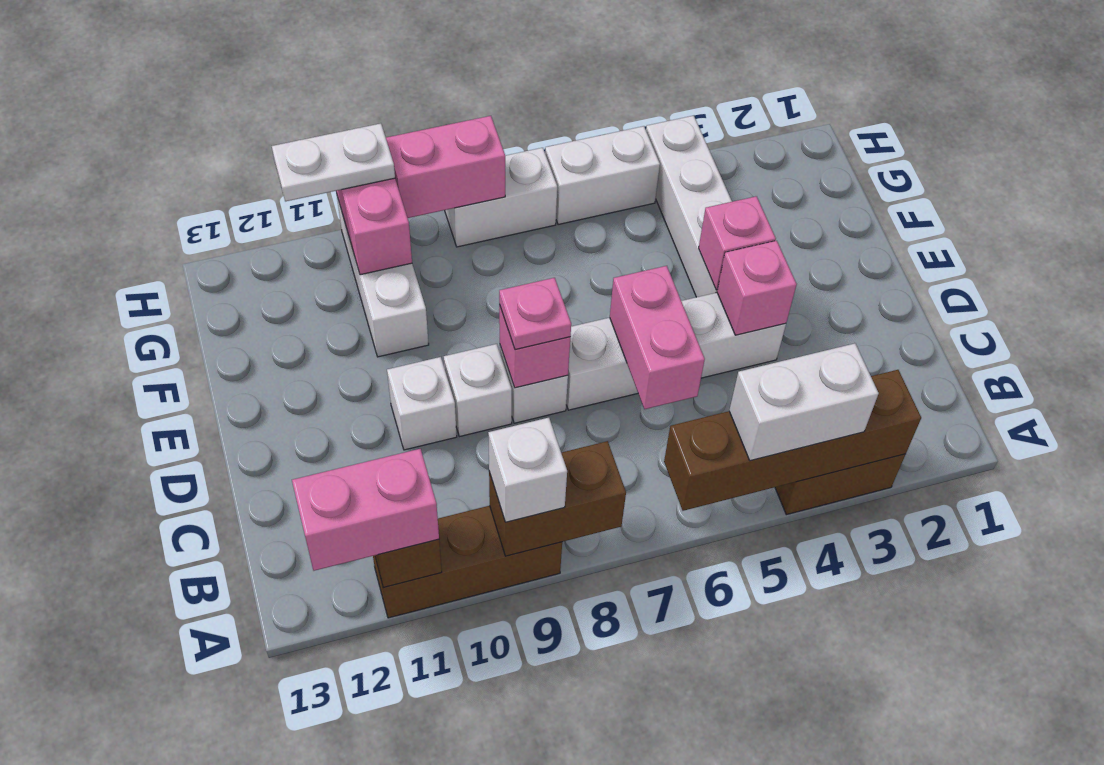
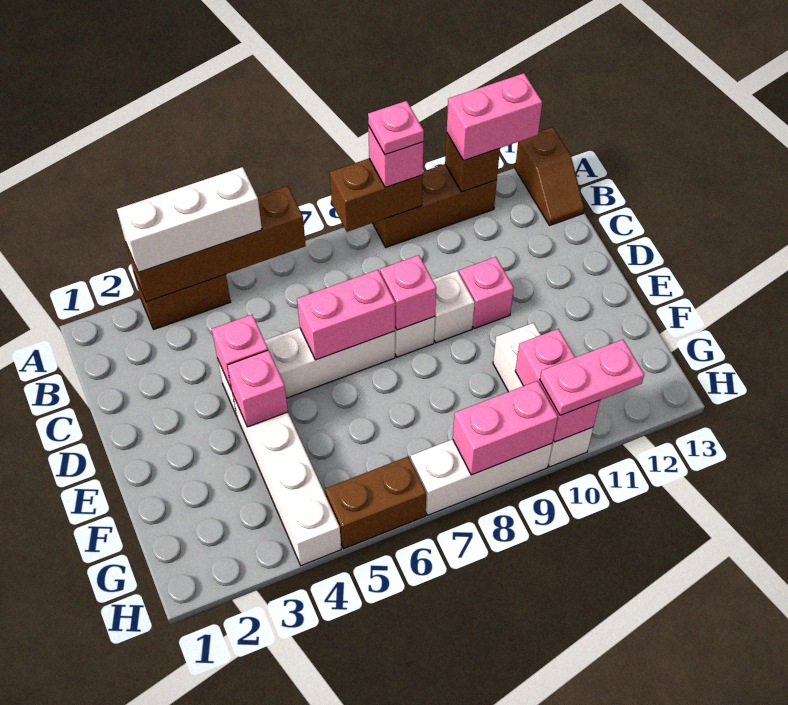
white 1x2 brick [729,343,879,461] -> white 1x3 brick [117,167,262,272]
white 1x1 brick [488,418,567,522] -> pink 1x1 brick [368,126,423,188]
none -> brown 1x2 slope [515,127,584,225]
pink 1x2 brick [610,266,705,409] -> pink 1x2 brick turned to [297,270,395,360]
pink 1x1 plate [499,278,571,350] -> pink 1x1 plate moved to [368,101,424,155]
white 1x1 brick [387,357,457,450] -> pink 1x1 brick [459,257,514,329]
white 1x2 brick [545,126,660,225] -> brown 1x2 brick [325,456,426,549]
white 1x2 brick [445,148,557,247] -> white 1x3 brick [411,439,552,515]
white 1x2 plate [272,123,395,201] -> pink 1x2 plate [540,340,644,415]

